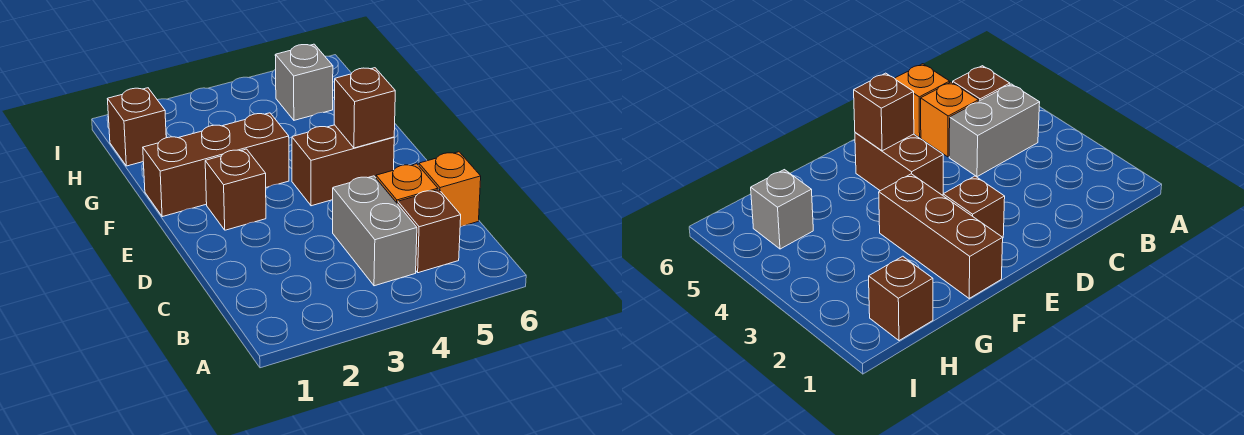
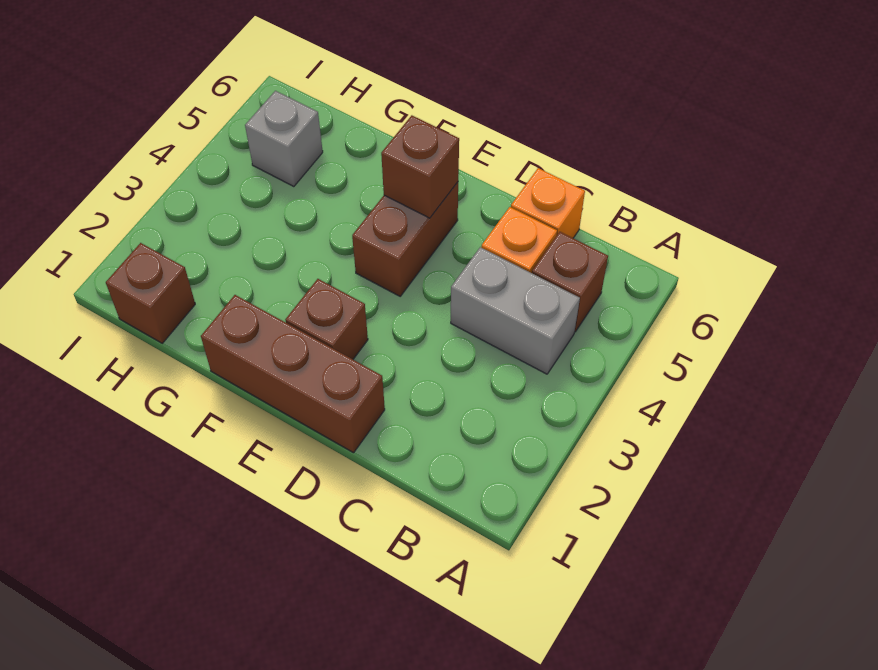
brown 1x3 brick [143,113,289,217] -> brown 1x3 brick turned to [201,295,385,453]

